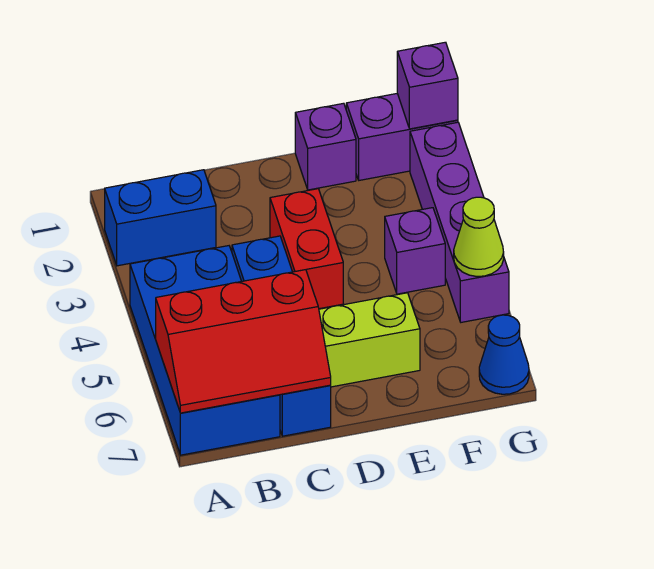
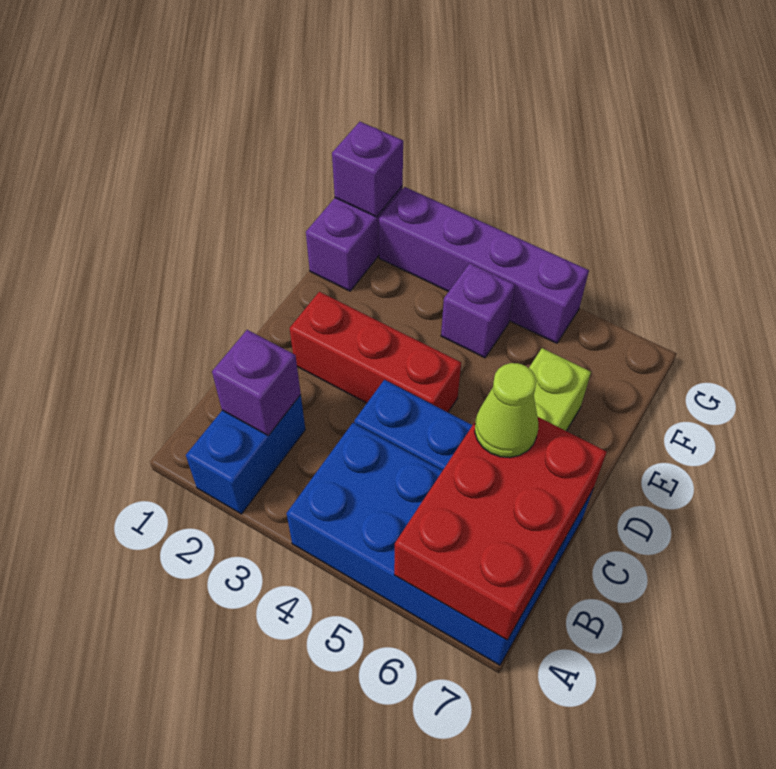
red 2x3 slope [156,270,331,413] -> red 2x3 brick [394,417,607,640]
red 1x2 brick [270,189,343,309] -> red 1x3 brick [290,292,461,412]
purple 1x1 brick [295,103,356,190] -> purple 1x1 brick moved to [212,330,301,436]
lime 1x1 cone [454,197,504,276] -> lime 1x1 cone moved to [475,363,538,458]
blue 1x1 cone [479,315,529,394] -> none

